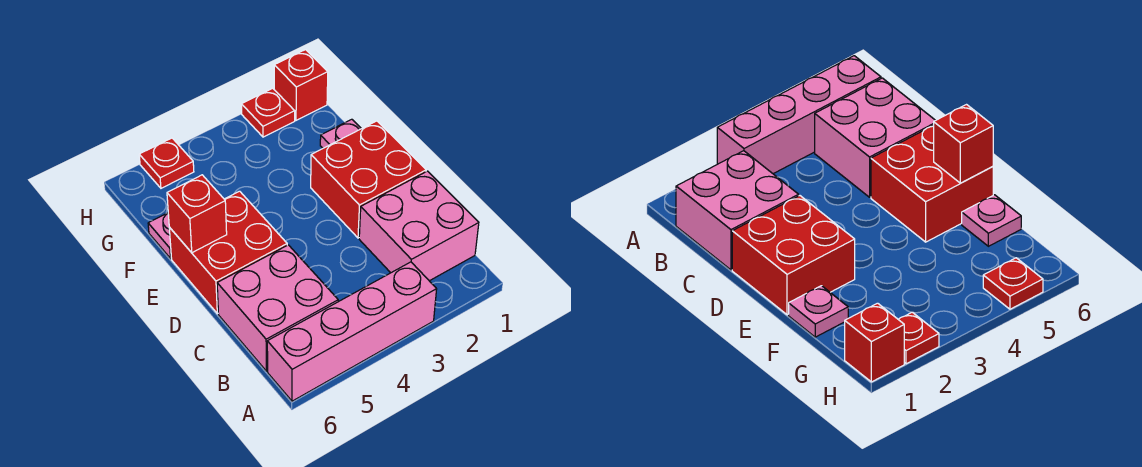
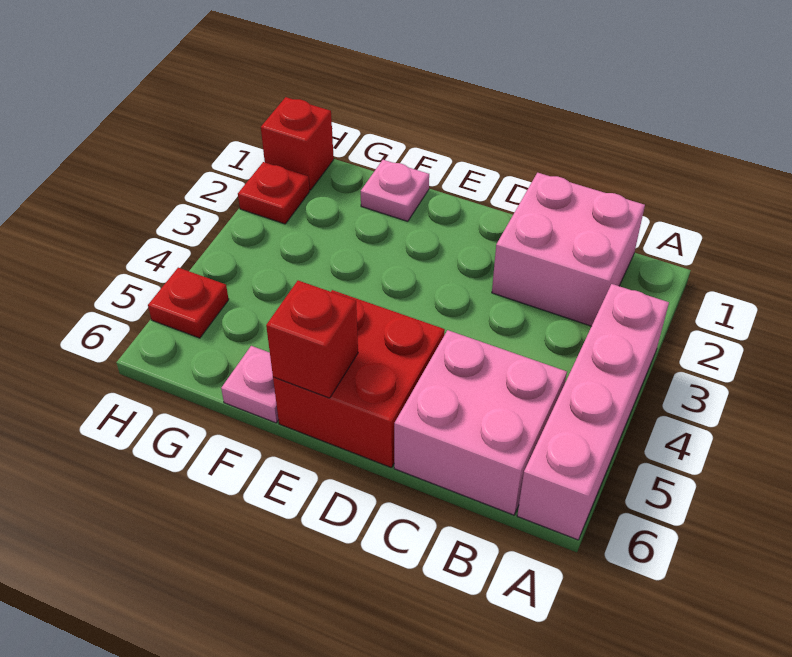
red 2x2 brick [311,121,426,238] -> none

